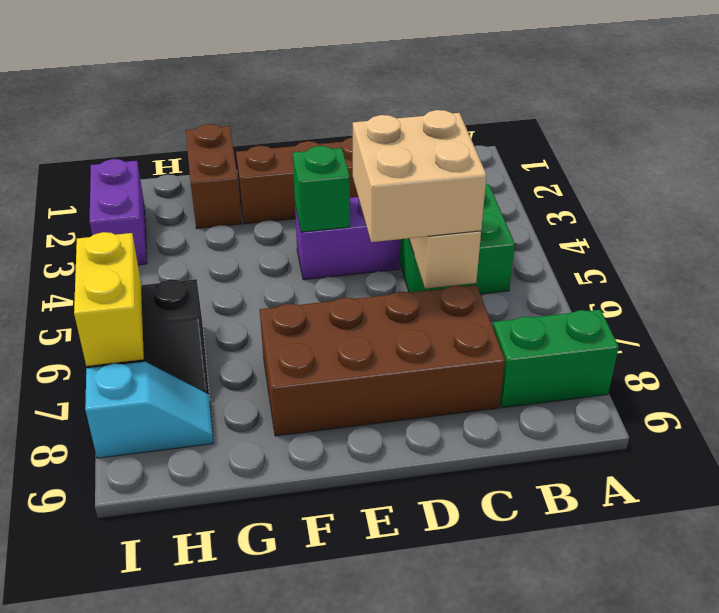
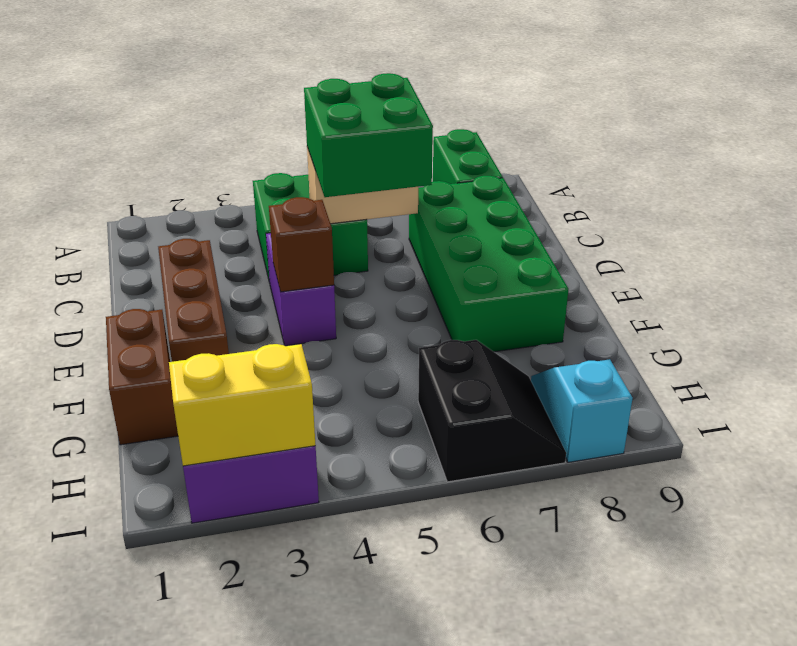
tan 2x2 brick [353,110,487,242] -> green 2x2 brick [304,73,433,197]
brown 2x4 brick [260,285,505,436] -> green 2x4 brick [409,176,568,352]
green 1x1 brick [293,146,350,232] -> brown 1x1 brick [269,197,334,292]
brown 1x2 brick [186,124,242,229] -> brown 1x2 brick turned to [106,309,178,445]
yellow 1x2 brick [74,232,144,366] -> yellow 1x2 brick moved to [169,344,316,466]

